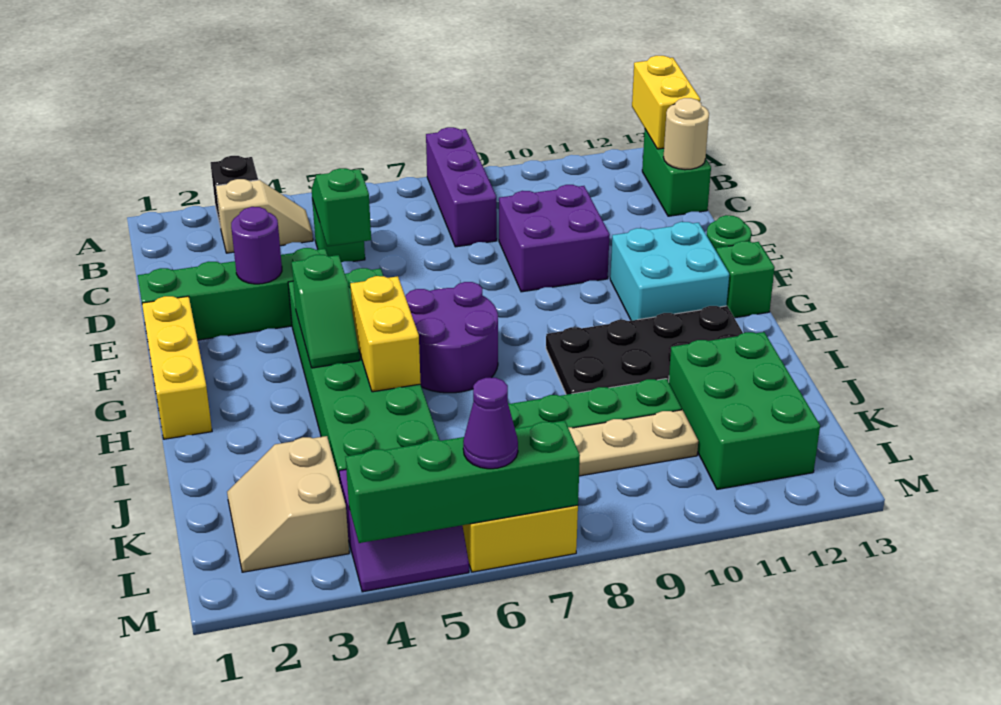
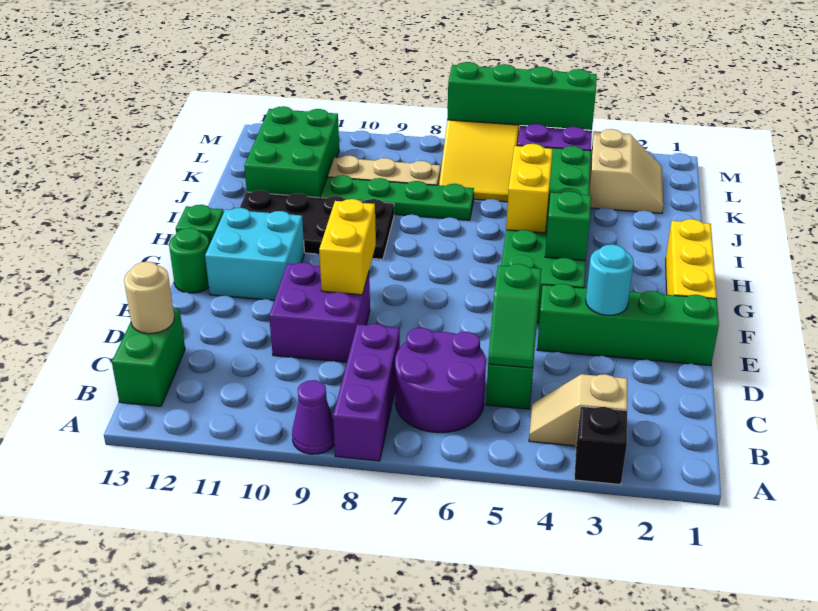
yellow 1x2 brick [632,56,700,149] -> yellow 1x2 brick moved to [319,199,376,295]
purple 1x1 round brick [231,207,282,284] -> cyan 1x1 round brick [586,244,634,315]
purple 2x2 round brick [405,282,498,393] -> purple 2x2 round brick moved to [395,328,486,433]
purple 1x1 cone [463,378,518,469] -> purple 1x1 cone moved to [292,380,334,454]

